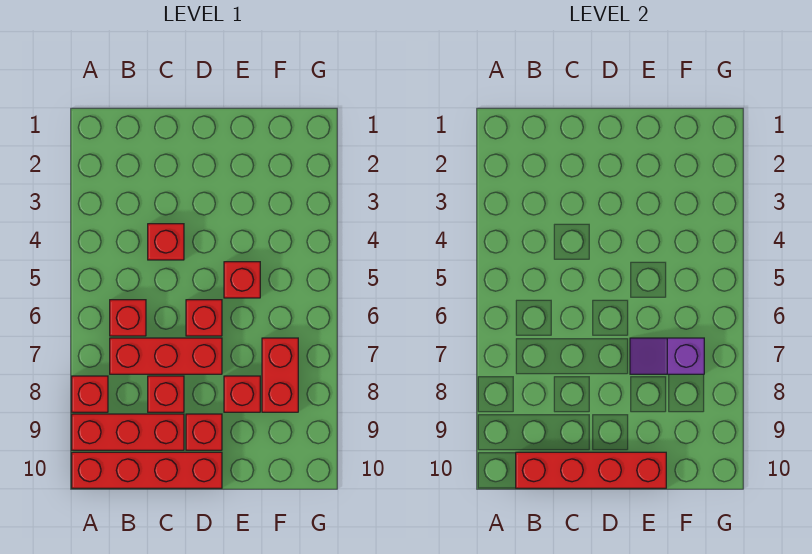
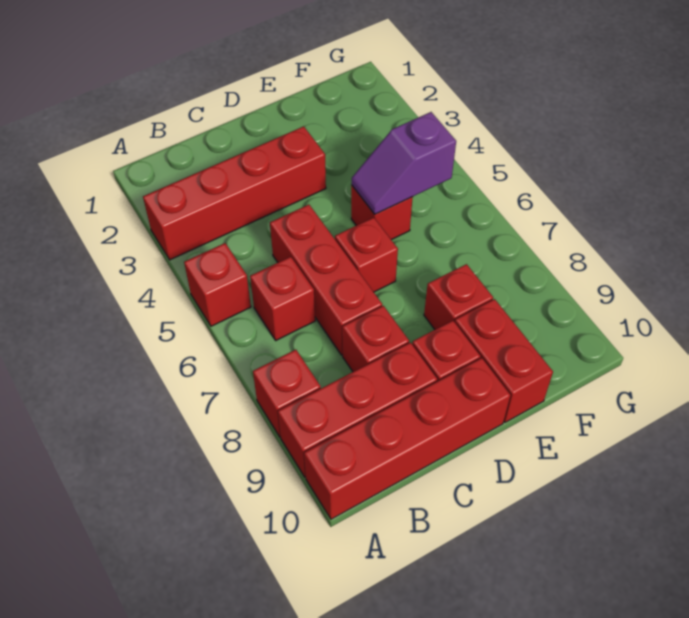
red 1x3 brick [110,338,222,374] -> red 1x3 brick turned to [270,205,382,355]
red 1x4 brick [516,452,666,488] -> red 1x4 brick moved to [143,126,326,260]
red 1x1 brick [148,224,184,260] -> red 1x1 brick moved to [184,243,251,326]
purple 1x2 slope [630,338,704,374] -> purple 1x2 slope moved to [351,112,456,214]
red 1x2 brick [262,338,298,412] -> red 1x2 brick moved to [455,299,553,422]

